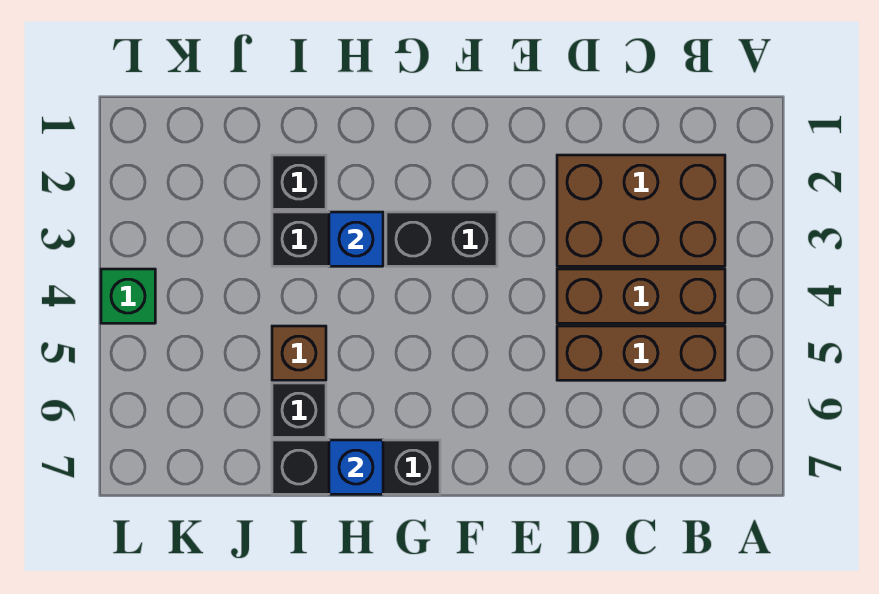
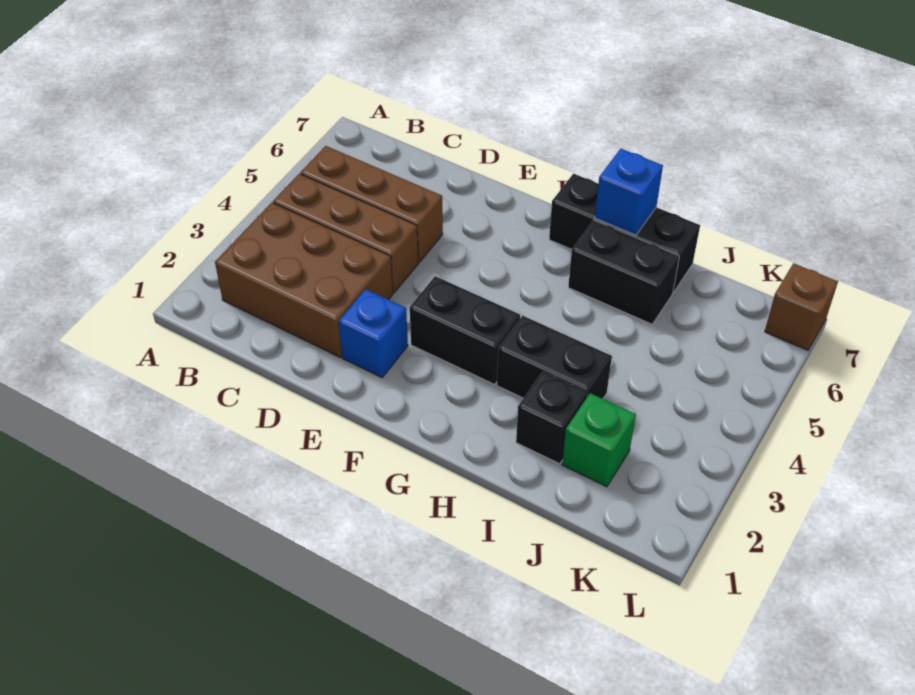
blue 1x1 brick [329,212,383,266] -> blue 1x1 brick moved to [339,289,408,378]
brown 1x1 brick [272,326,326,380] -> brown 1x1 brick moved to [765,263,838,350]
black 1x1 brick [272,383,326,437] -> black 1x2 brick [568,220,679,324]
green 1x1 brick [101,269,155,323] -> green 1x1 brick moved to [562,393,636,487]

